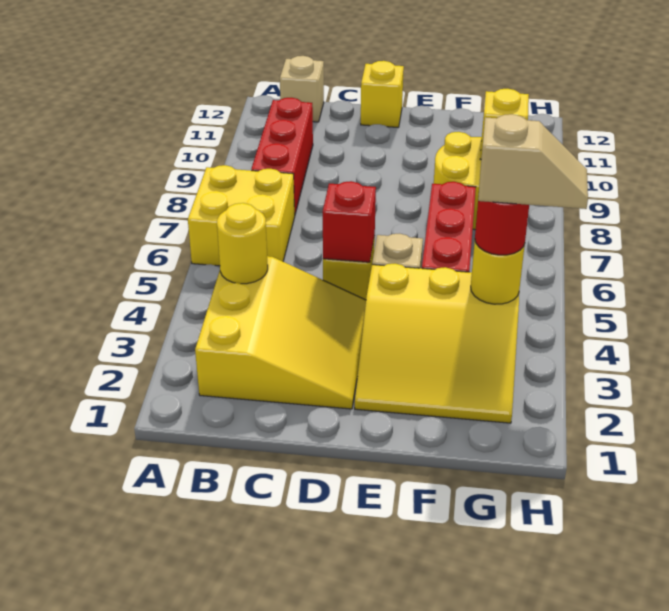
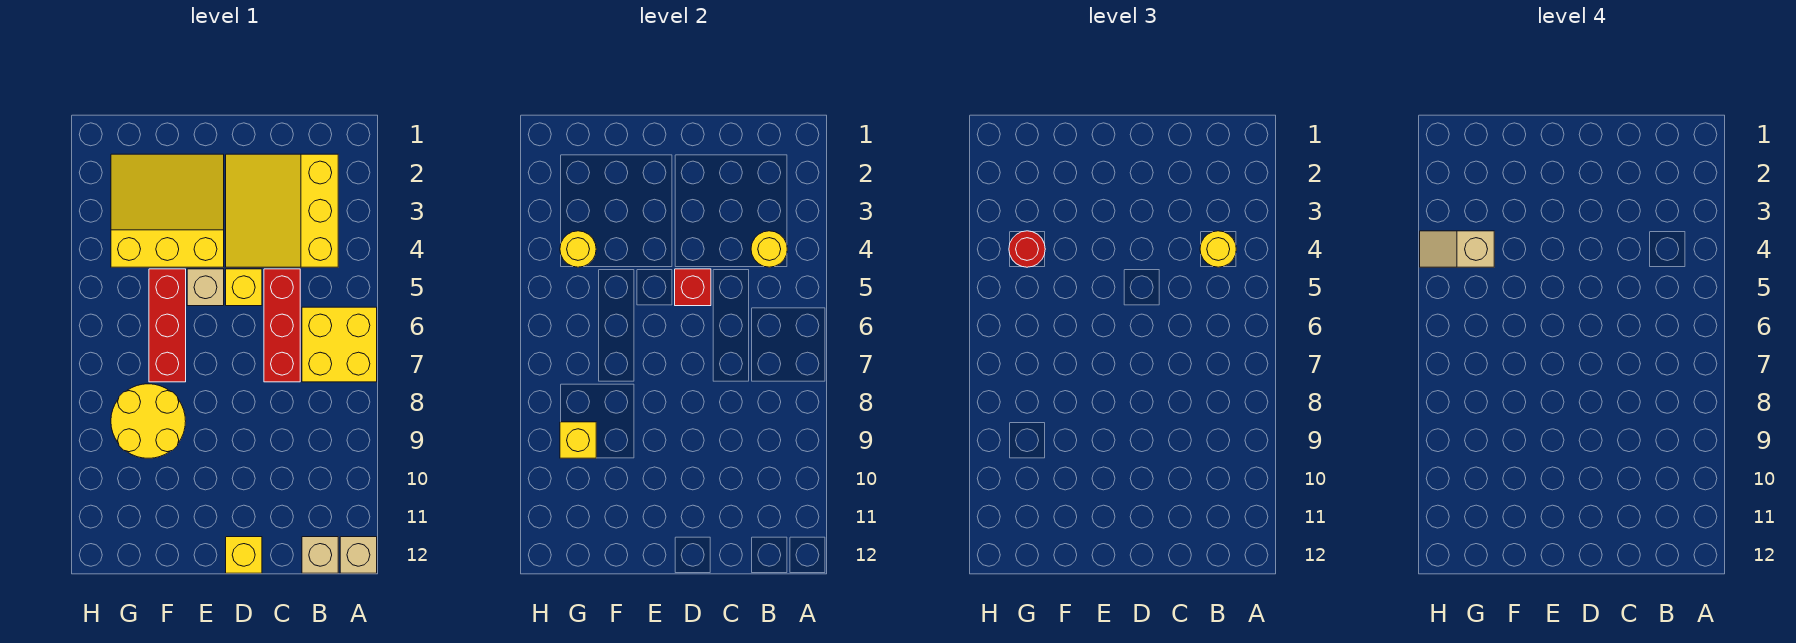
none -> tan 1x1 brick [340,537,377,573]
none -> yellow 1x1 round brick [1200,231,1236,267]
red 1x3 brick [251,98,313,214] -> red 1x3 brick moved to [264,269,300,382]

